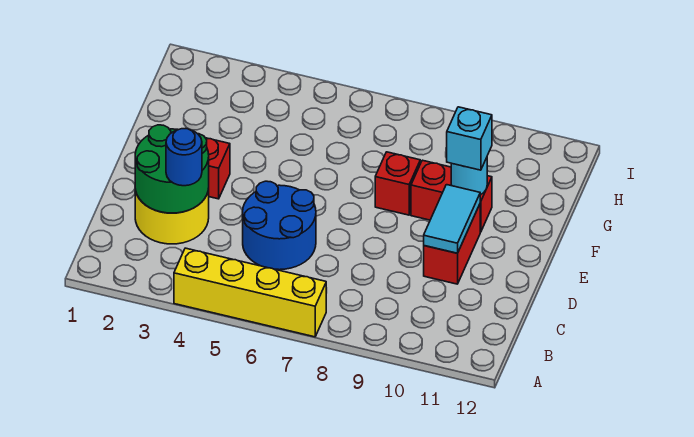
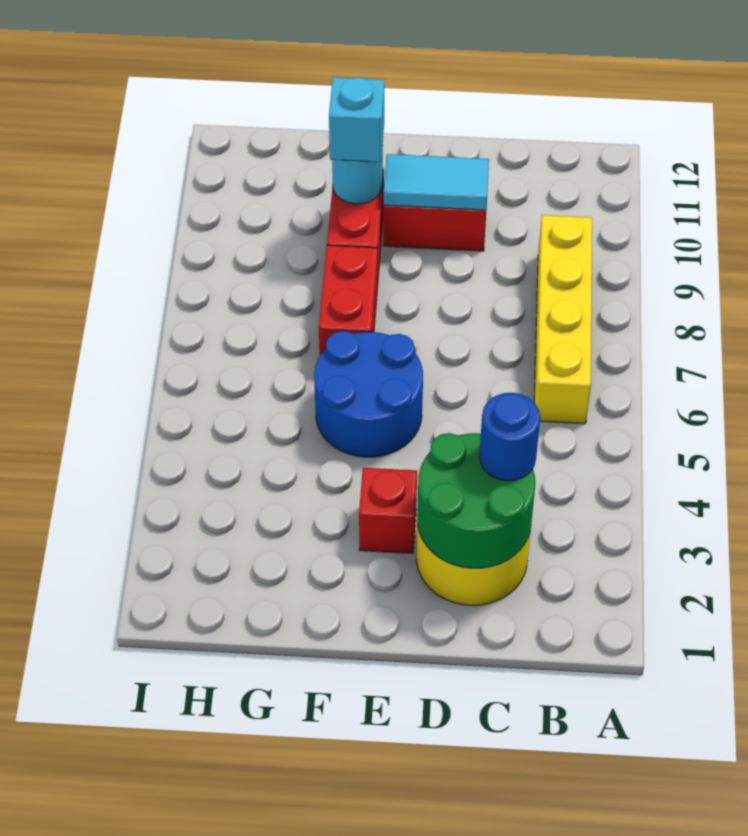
yellow 1x4 brick [174,248,326,337] -> yellow 1x4 brick moved to [534,215,592,424]
blue 2x2 round brick [243,181,316,270] -> blue 2x2 round brick moved to [314,331,423,457]
red 1x1 brick [375,152,420,215] -> red 1x2 brick [319,245,378,355]

